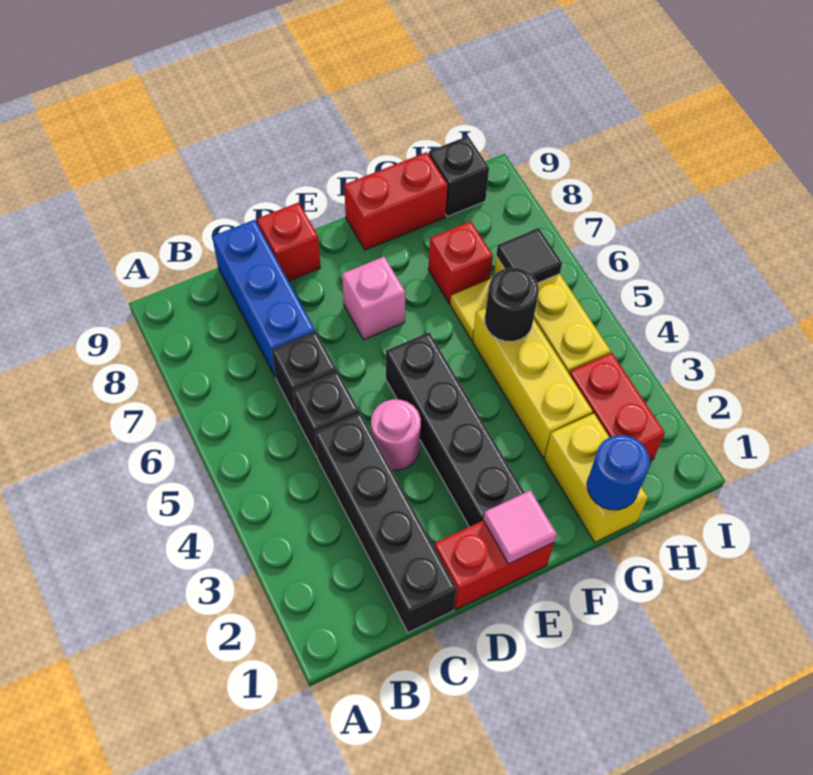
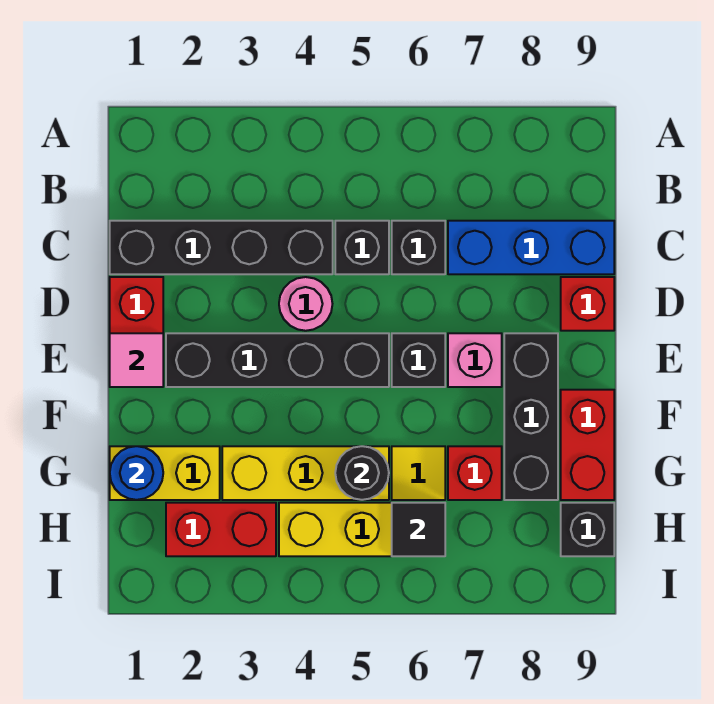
none -> black 1x1 brick [392,333,445,387]
none -> black 1x3 brick [504,333,558,500]

